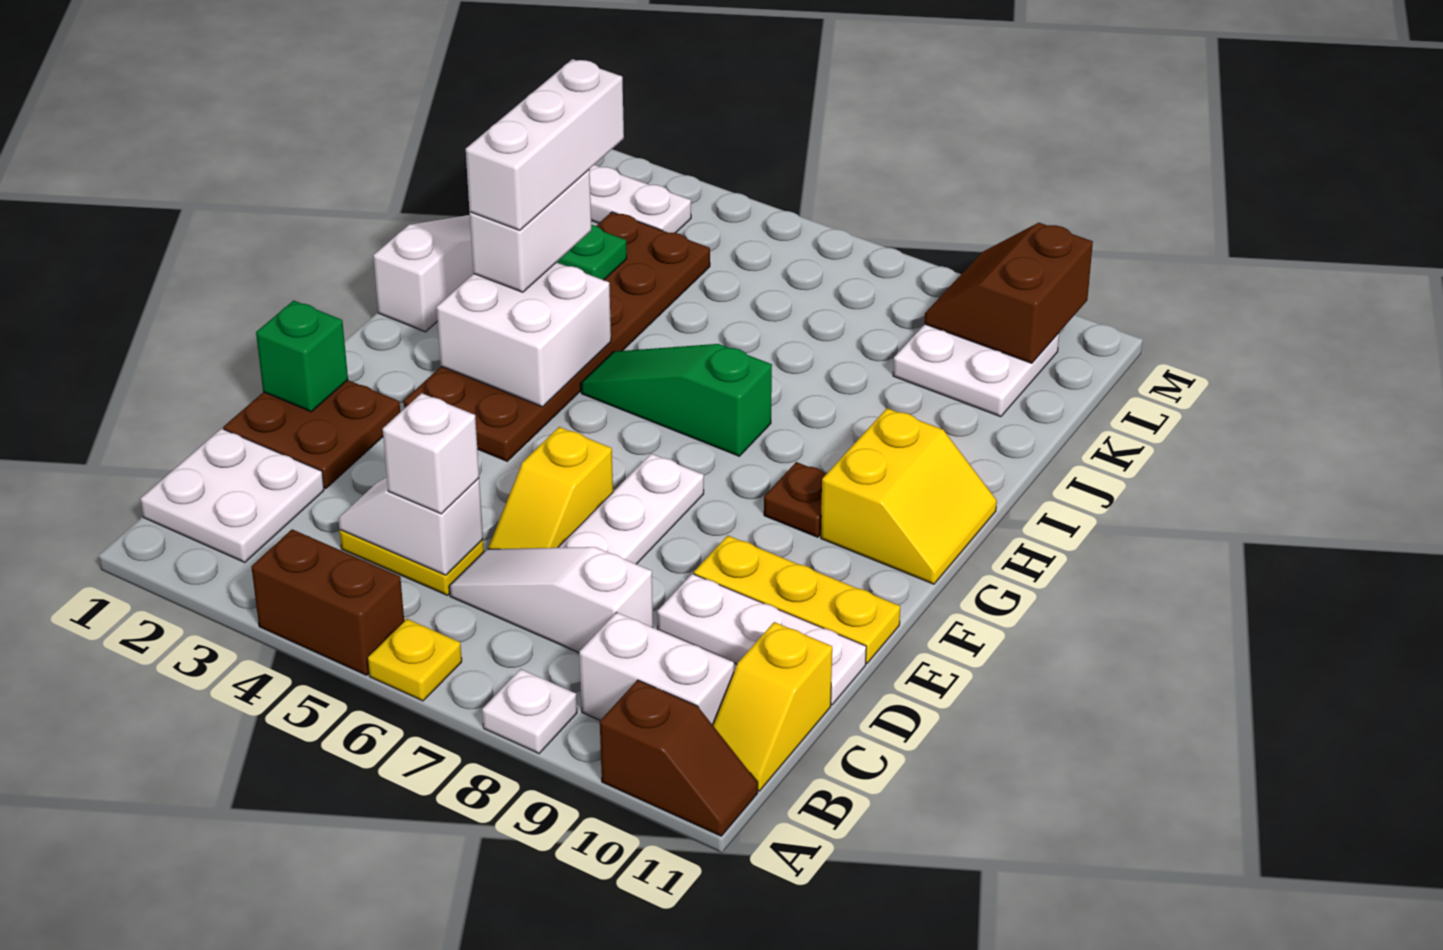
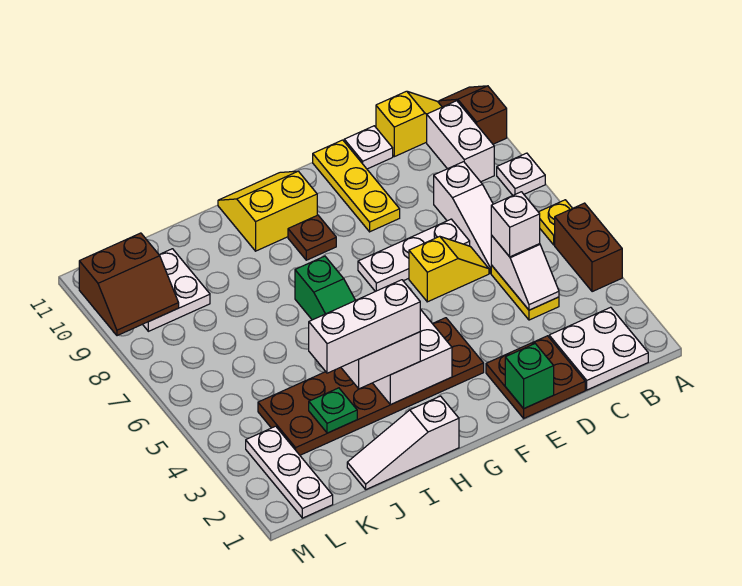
white 1x3 plate [657,574,866,705] -> white 1x1 plate [344,126,393,169]

